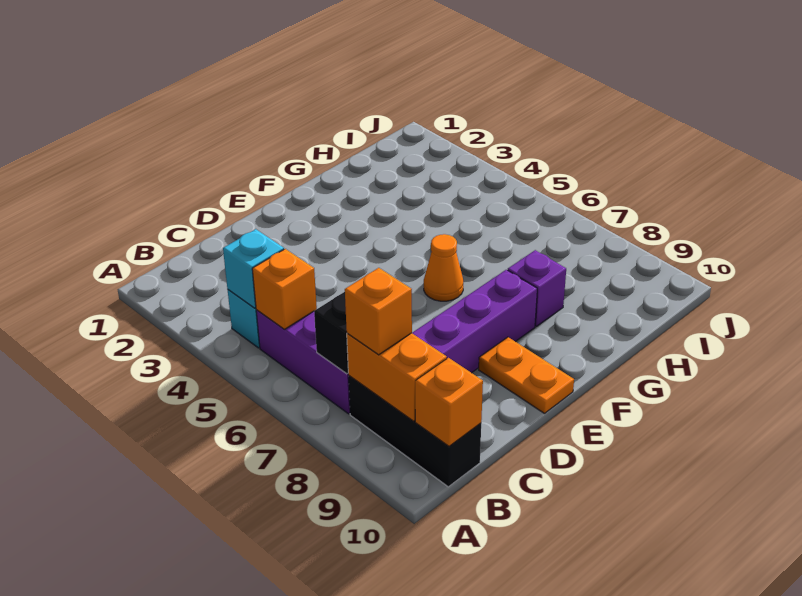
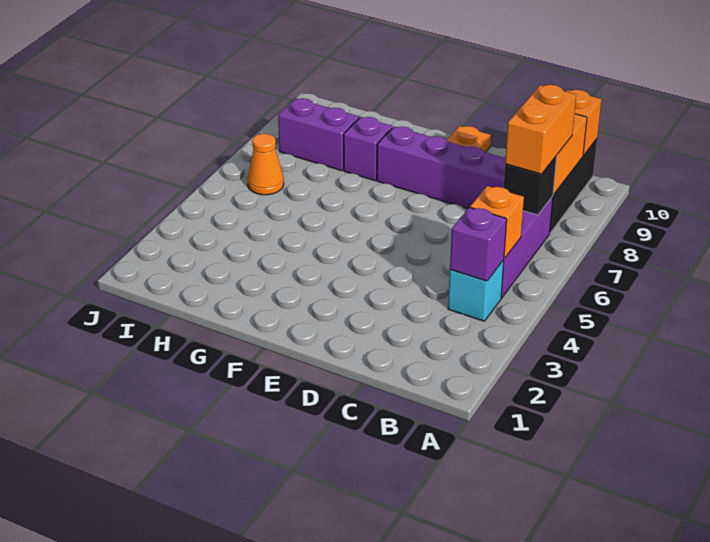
cyan 1x1 brick [223,229,284,308] -> purple 1x1 brick [450,207,507,281]
orange 1x1 brick [345,268,412,355] -> orange 1x2 brick [505,85,576,174]
orange 1x1 cone [424,234,463,301] -> orange 1x1 cone moved to [248,134,284,195]
none -> purple 1x2 brick [278,98,359,171]

